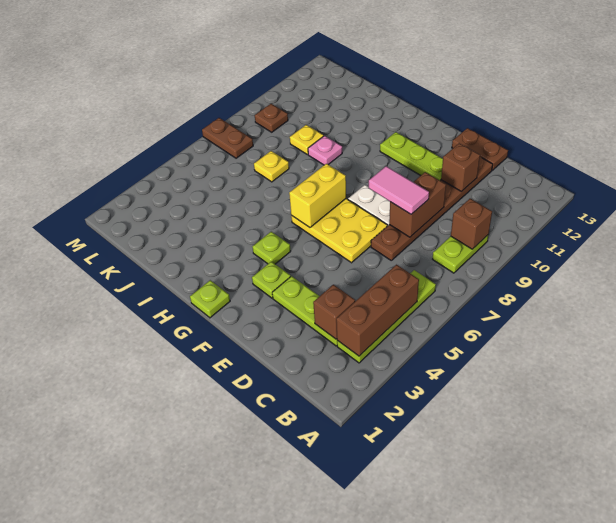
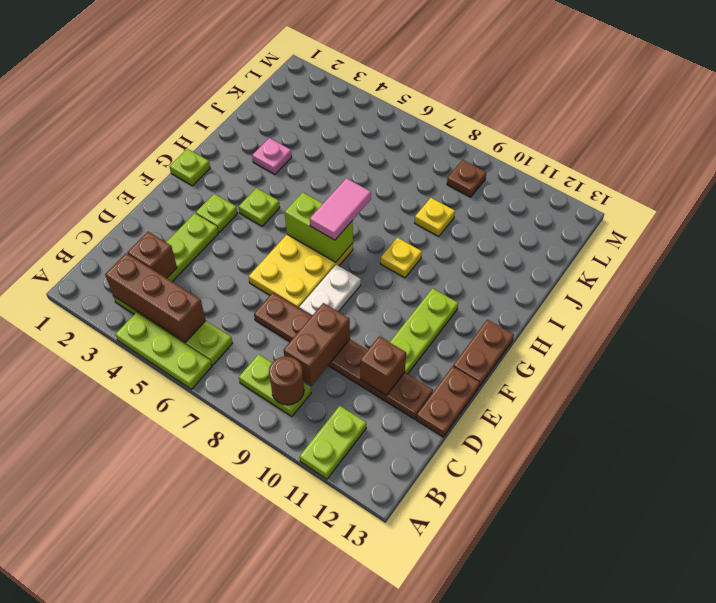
none -> lime 1x3 plate [115,313,212,389]
none -> lime 1x2 plate [300,406,366,479]
brown 1x1 brick [451,199,492,249] -> brown 1x1 round brick [269,356,304,405]
brown 1x2 brick [389,172,446,237] -> brown 1x2 brick turned to [284,303,350,385]
pink 1x2 tile [369,166,429,214] -> pink 1x2 tile moved to [310,178,371,240]
yellow 1x2 brick [289,164,346,227] -> lime 1x2 brick [285,192,353,262]
pink 1x1 plate [308,136,342,165] -> pink 1x1 plate moved to [252,138,292,174]
yellow 1x1 plate [254,151,289,182] -> yellow 1x1 plate moved to [380,238,422,278]
brown 1x2 plate [202,118,253,158] -> brown 1x2 plate moved to [453,320,514,387]

